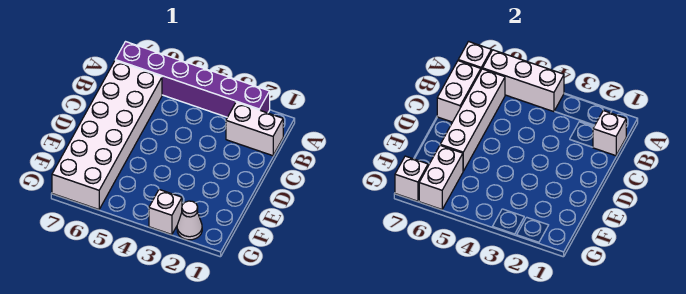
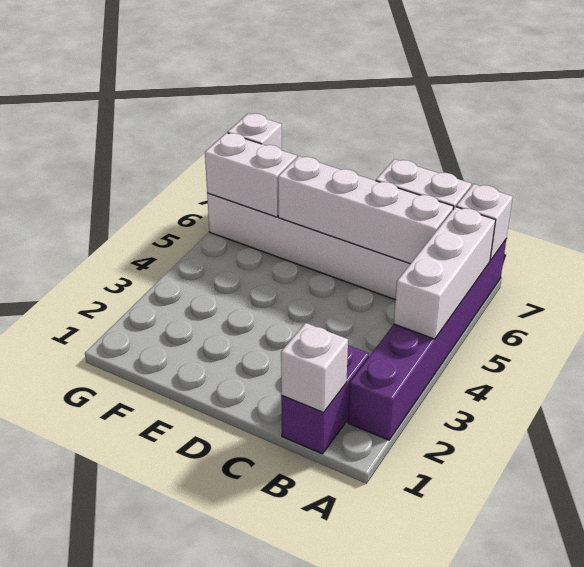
white 1x2 brick [226,102,283,156] -> purple 1x2 brick [281,345,369,454]
white 1x1 cone [177,201,202,240] -> none
white 1x1 brick [149,190,182,235] -> none

